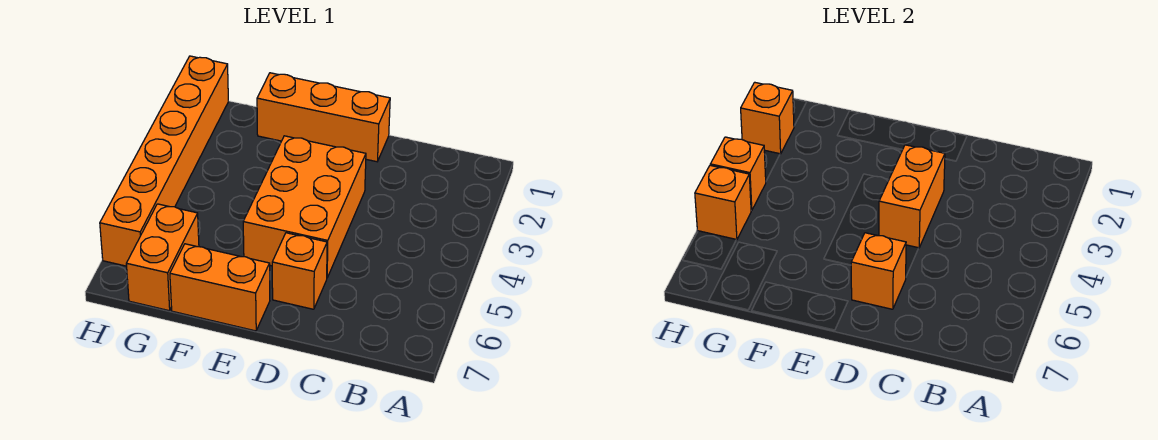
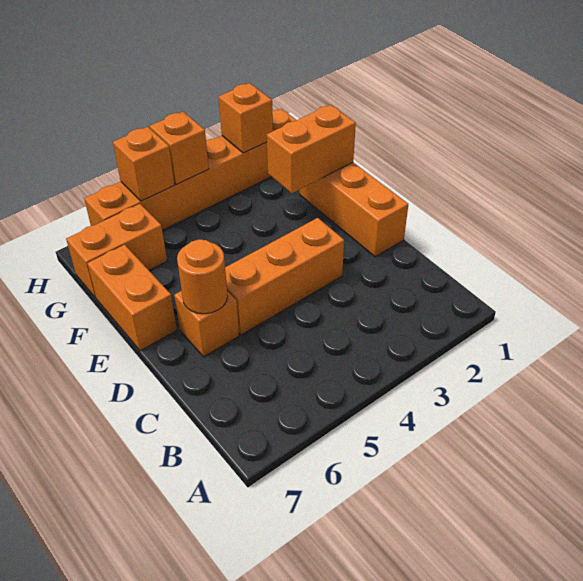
orange 2x3 brick [243,136,366,277] -> orange 1x3 brick [225,218,344,335]
orange 1x2 brick [879,145,945,248] -> orange 1x2 brick moved to [267,105,356,193]
orange 1x1 brick [851,233,906,309] -> orange 1x1 round brick [177,240,228,314]

